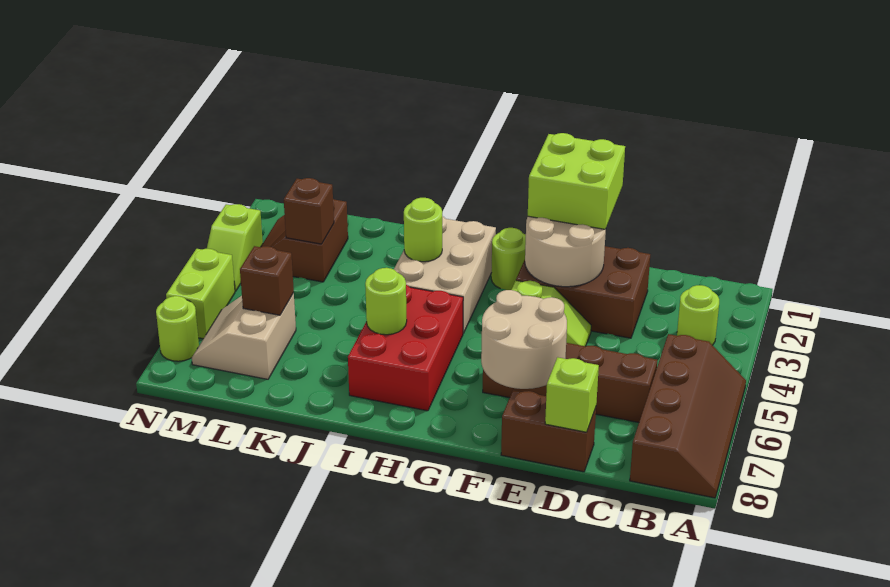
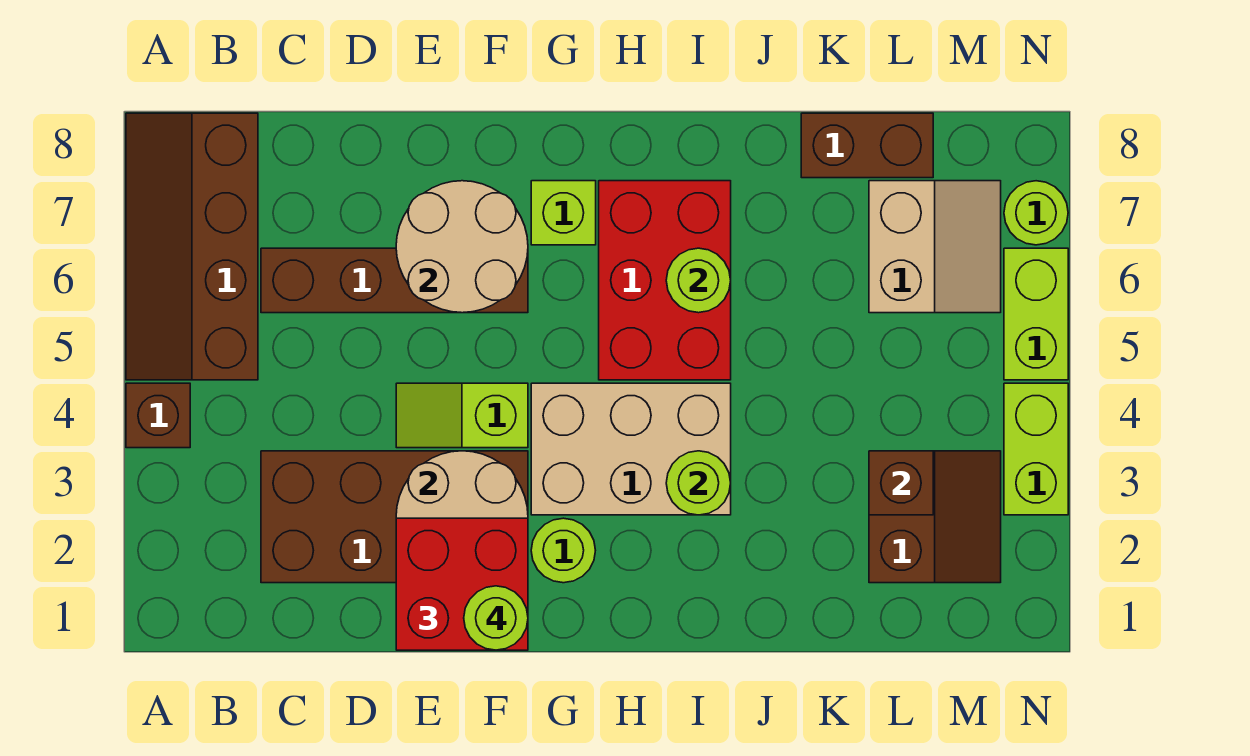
lime 1x1 round brick [677,285,719,345] -> lime 1x1 round brick moved to [464,586,528,650]
brown 2x3 brick [516,246,650,338] -> brown 2x4 brick [261,451,528,583]
brown 1x2 brick [501,390,596,472] -> brown 1x2 brick moved to [801,113,933,178]
lime 1x1 brick [545,357,599,432] -> lime 1x1 brick moved to [531,181,596,245]
lime 2x2 brick [528,133,625,229] -> red 2x2 brick [396,518,528,650]
tan 2x3 brick [394,216,496,333] -> tan 2x3 brick turned to [531,383,731,515]
brown 1x1 brick [240,246,294,315] -> brown 1x1 brick moved to [126,383,190,448]
lime 1x2 slope [207,204,263,291] -> lime 1x2 brick [1004,383,1068,515]

